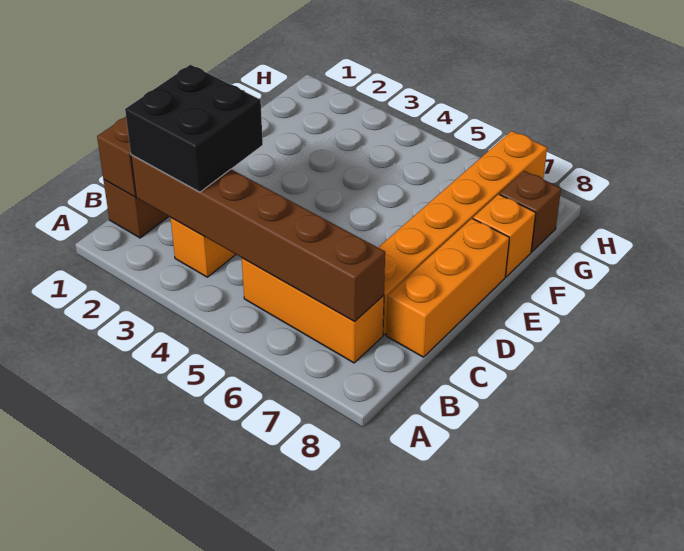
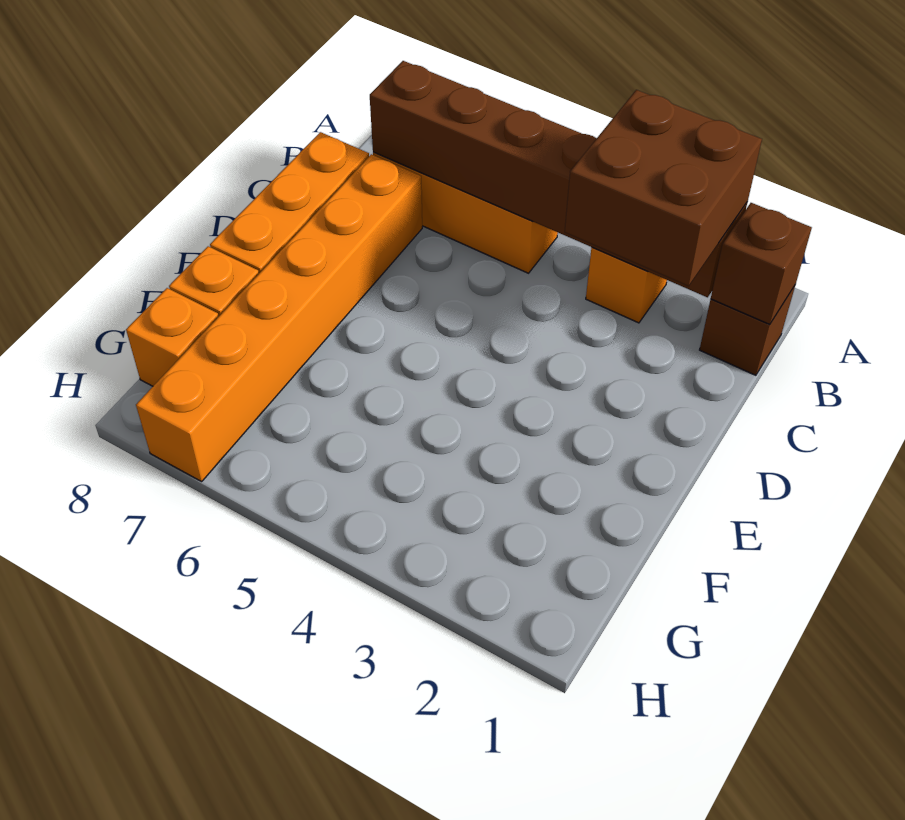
black 2x2 brick [125,65,263,192] -> brown 2x2 brick [565,90,762,286]
brown 1x1 brick [500,171,561,252] -> orange 1x1 brick [126,288,219,386]

